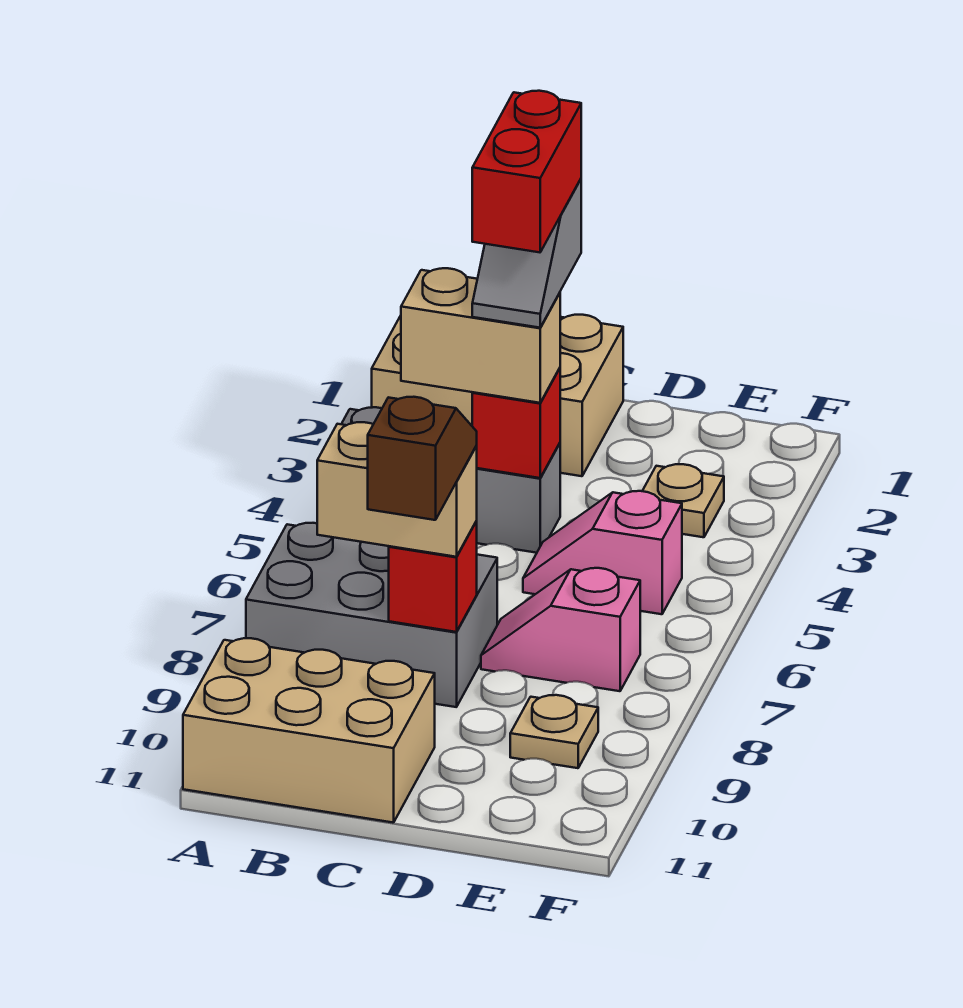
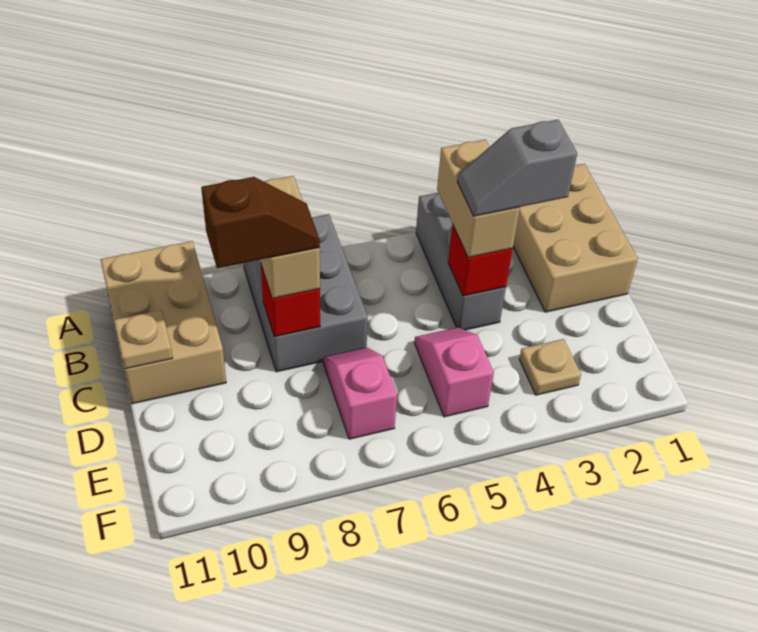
red 1x2 brick [472,91,581,252] -> none
tan 1x1 plate [510,695,598,768] -> tan 1x1 plate moved to [114,310,173,369]

